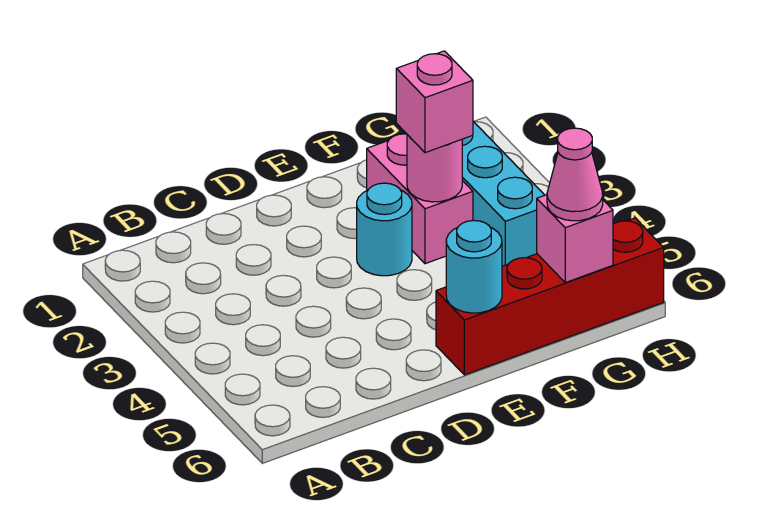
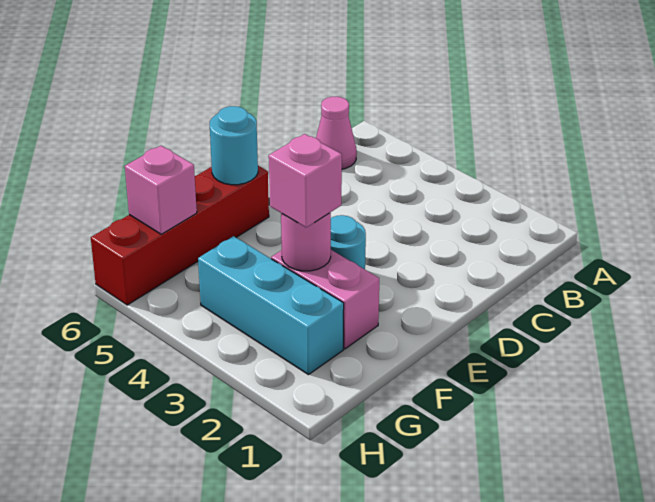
pink 1x1 cone [547,128,603,221] -> pink 1x1 cone moved to [316,97,357,169]

